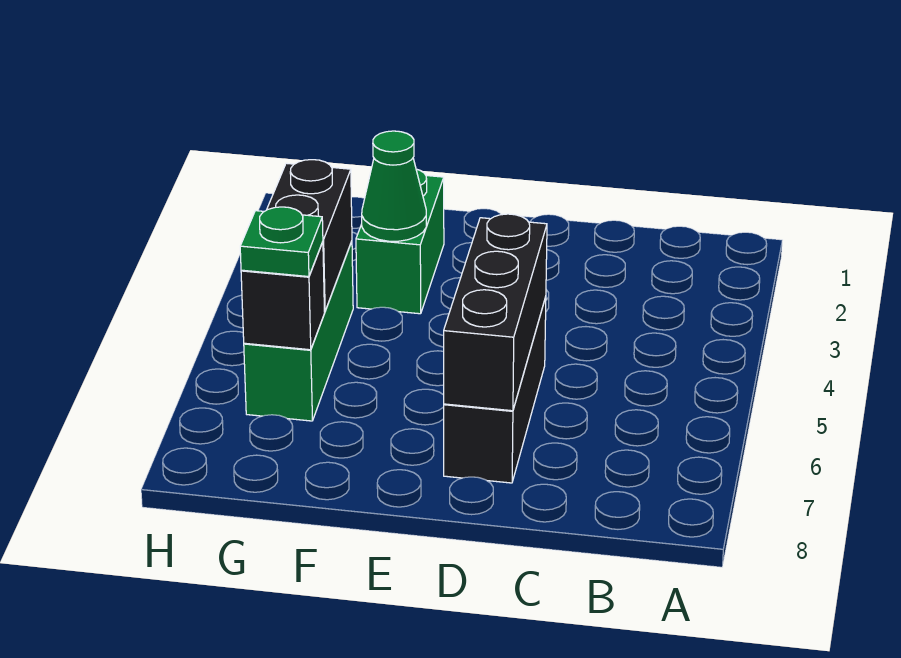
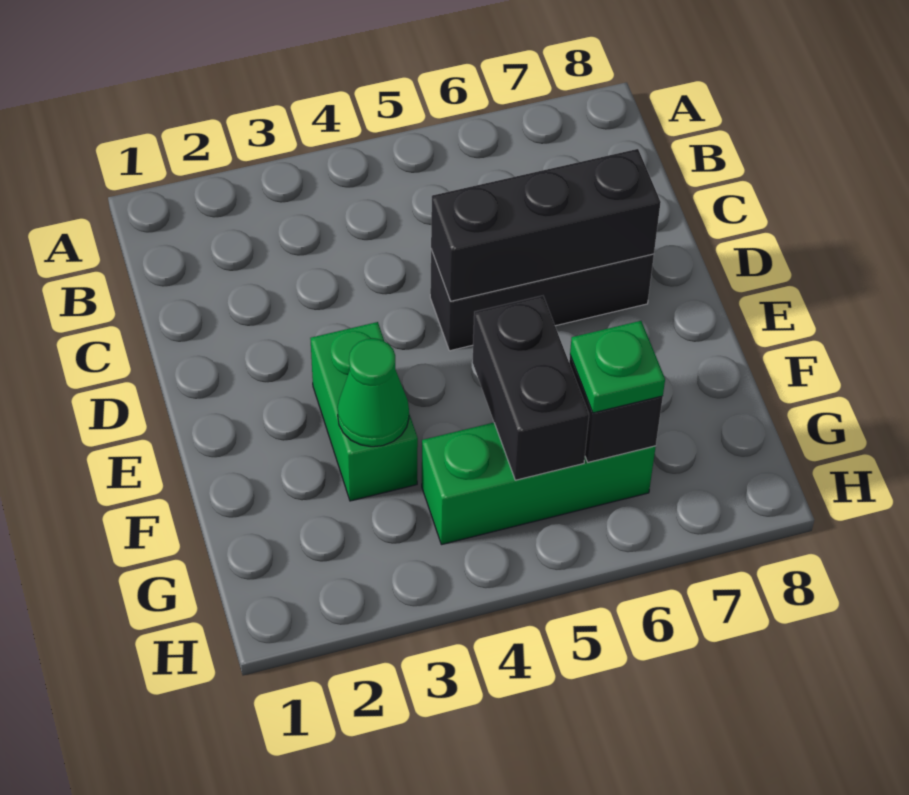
green 1x2 brick [356,169,444,314] -> green 1x2 brick turned to [310,322,418,501]
black 1x2 brick [267,160,352,311] -> black 1x2 brick turned to [473,296,589,480]

